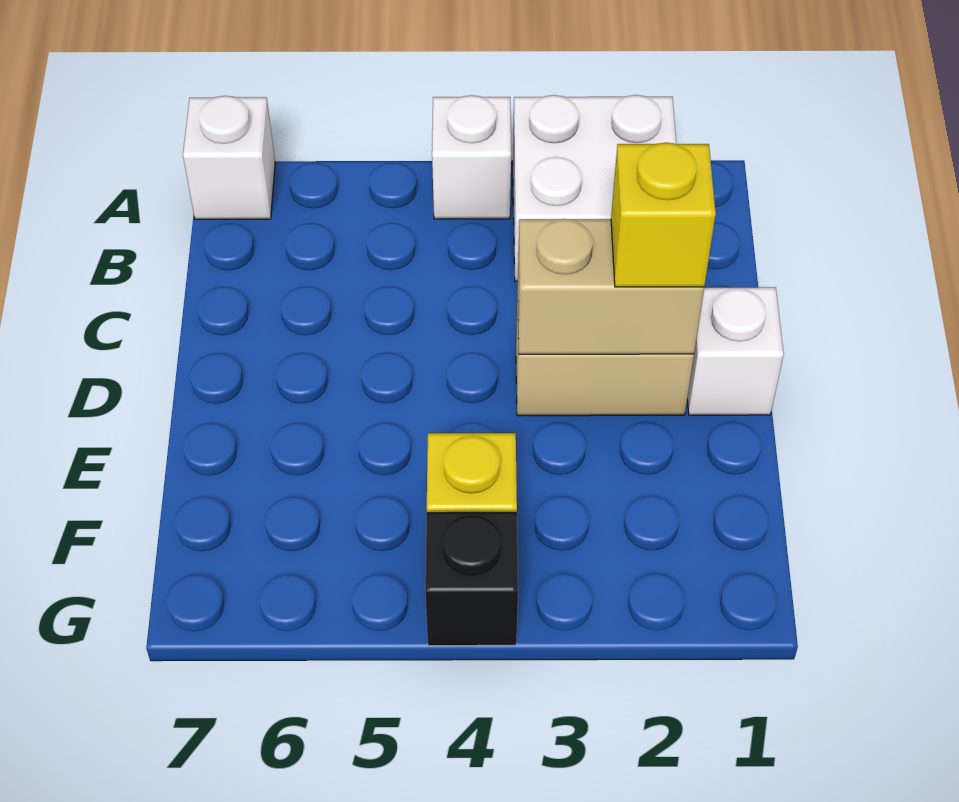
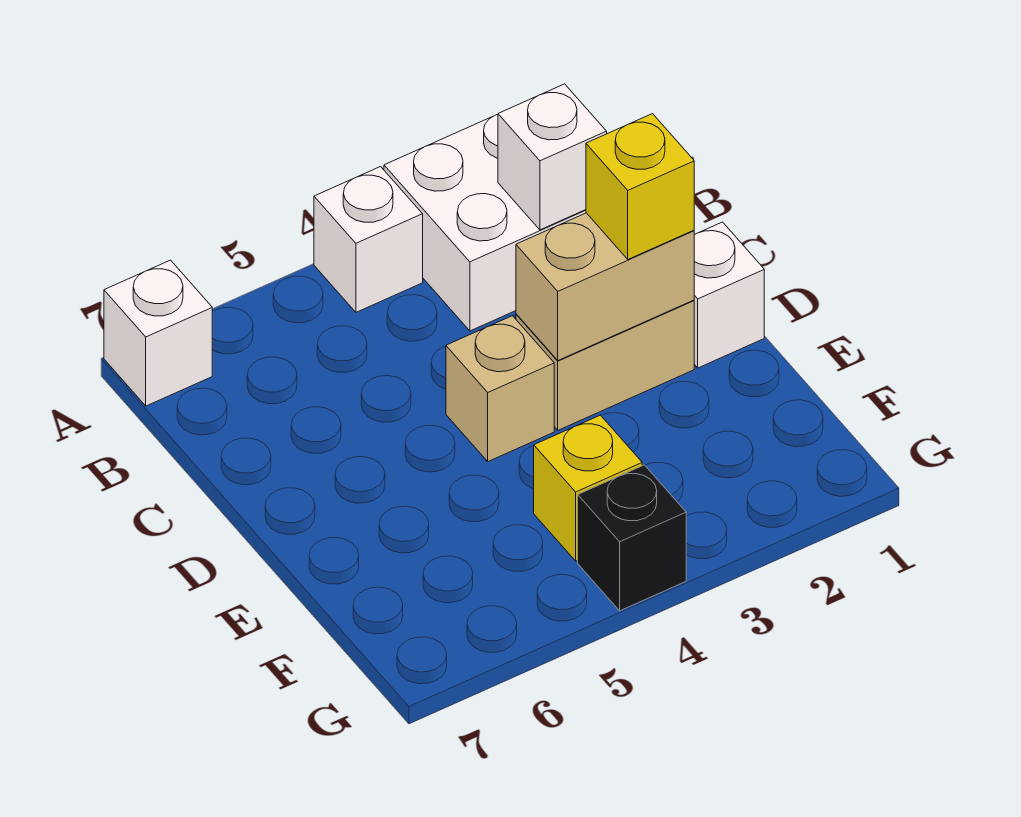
none -> white 1x1 brick [498,84,607,230]
none -> tan 1x1 brick [446,316,554,461]

